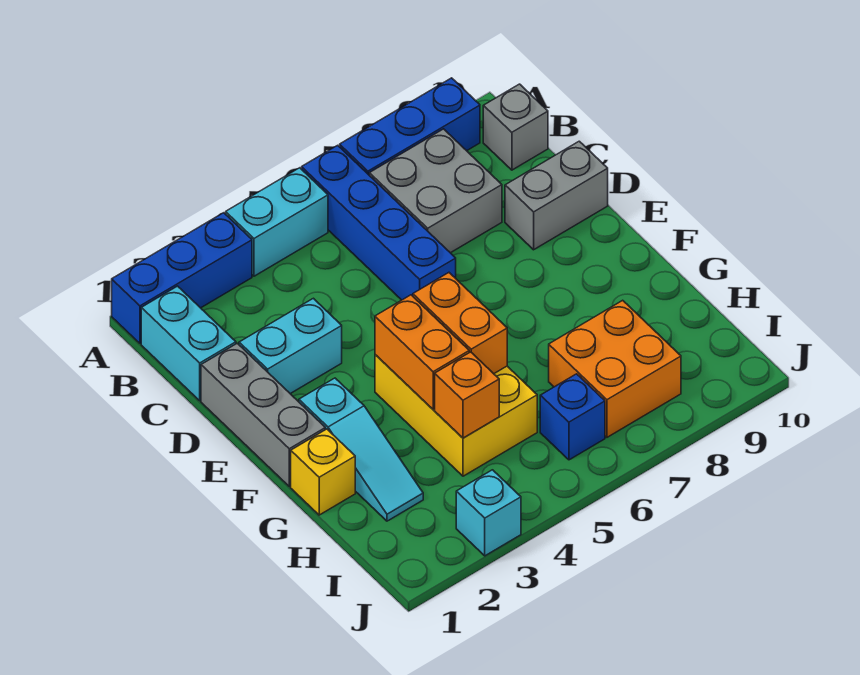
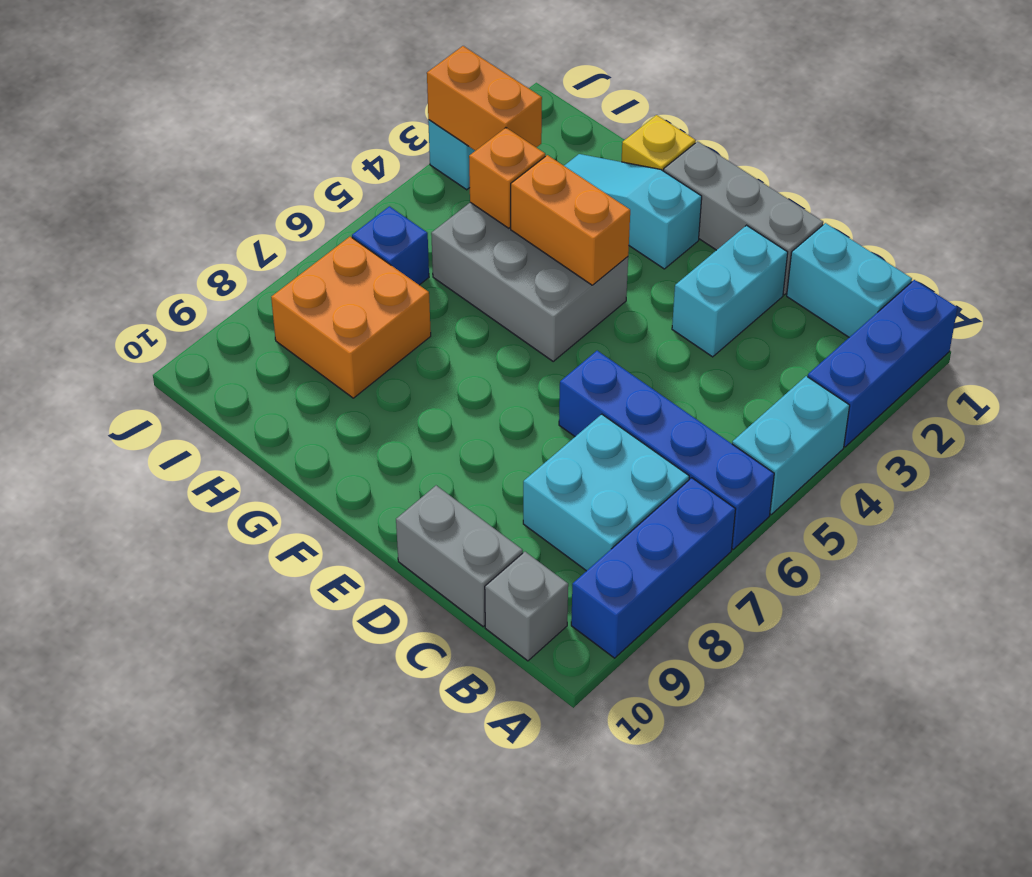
grey 2x2 brick [369,129,502,253] -> cyan 2x2 brick [523,414,689,571]
grey 1x2 brick [505,141,608,250] -> grey 1x2 brick turned to [396,486,523,626]
yellow 2x3 brick [375,355,537,476] -> grey 2x3 brick [431,202,628,361]
orange 1x2 brick [413,273,507,374] -> orange 1x2 brick moved to [427,46,542,151]

